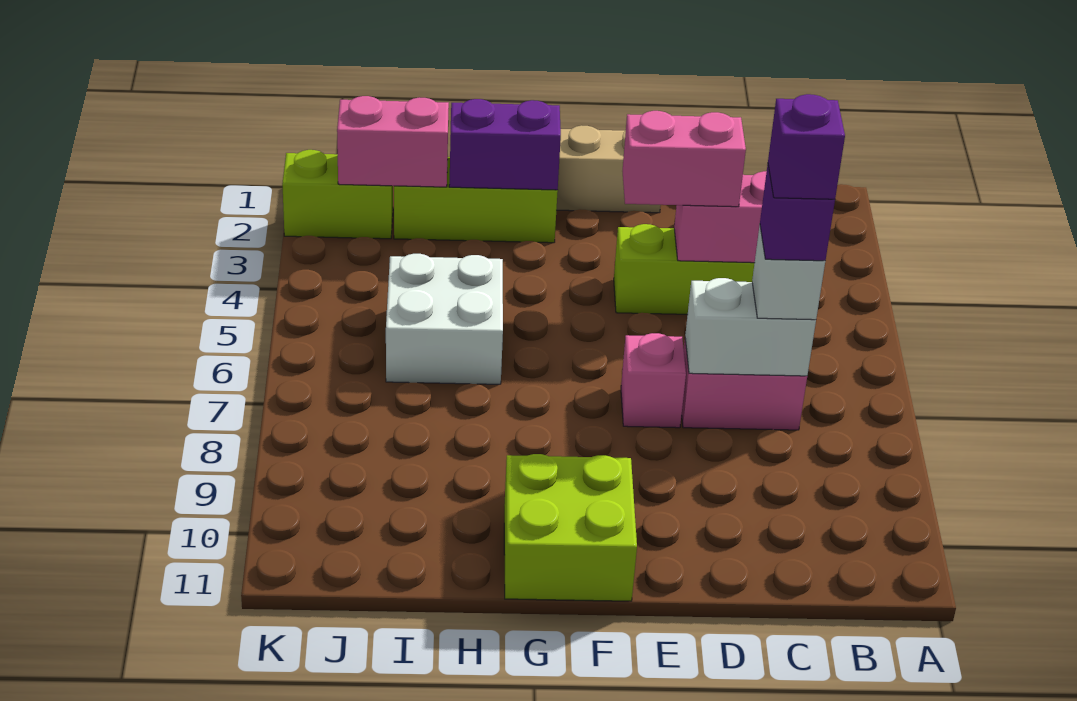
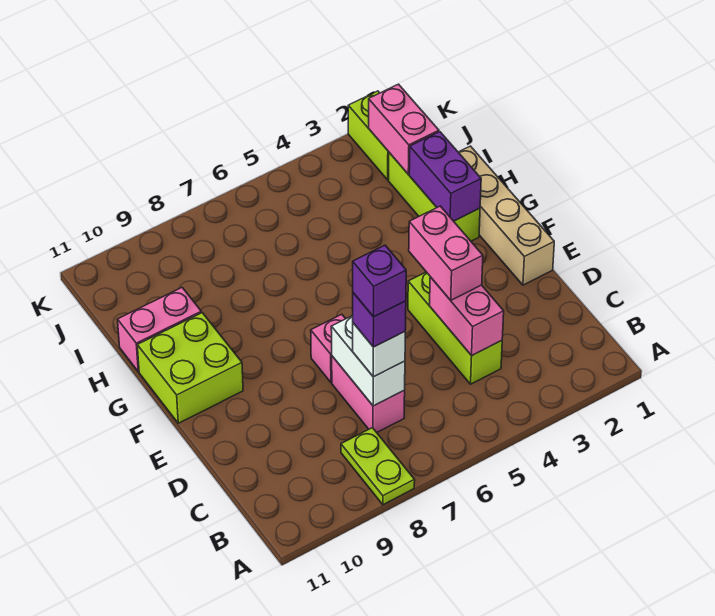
none -> lime 1x2 plate [341,428,415,505]
white 2x2 brick [386,254,503,384] -> none
none -> pink 1x2 brick [118,288,201,372]

